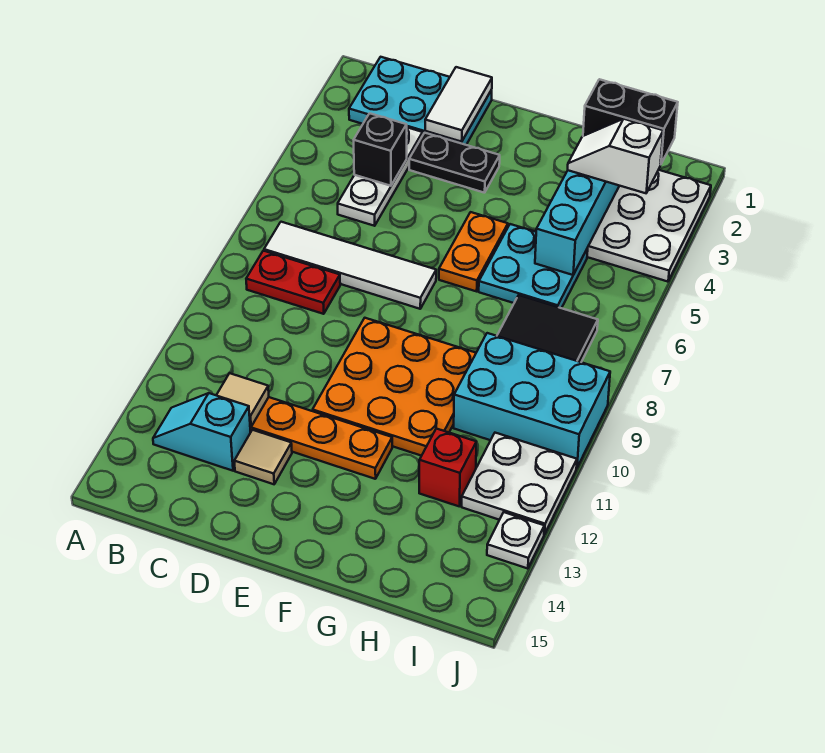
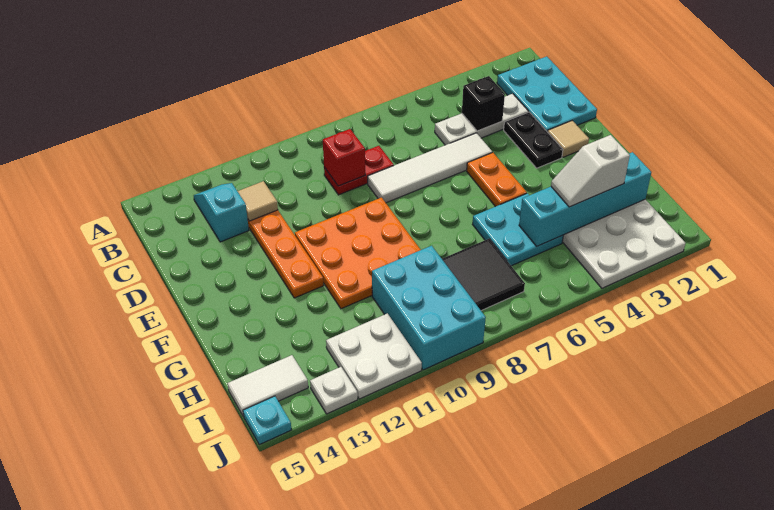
white 1x4 tile [264,222,436,309] -> white 1x4 tile turned to [368,133,492,203]
red 1x2 plate [246,251,340,314] -> red 1x2 plate turned to [324,146,394,195]
white 1x2 tile [425,67,492,142] -> white 1x2 tile moved to [228,355,308,417]
tan 1x1 tile [234,430,292,484] -> tan 1x1 tile moved to [547,121,589,157]
orange 1x2 plate [439,212,508,291] -> orange 1x2 plate turned to [467,152,527,207]
black 1x2 brick [583,79,678,165] -> none
white 1x2 slope [568,119,663,193] -> white 1x2 slope turned to [551,135,630,207]
red 1x1 brick [419,429,476,506] -> red 1x1 brick moved to [323,129,365,186]
none -> cyan 1x1 plate [243,396,291,445]

